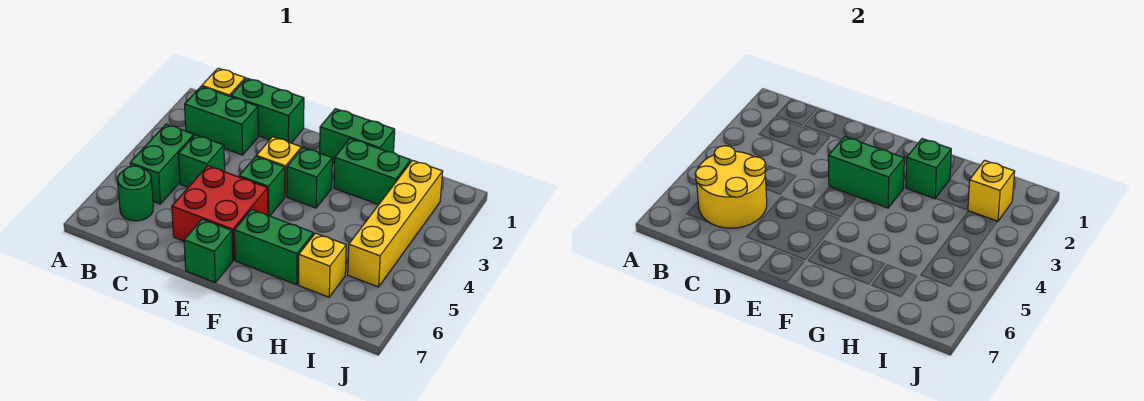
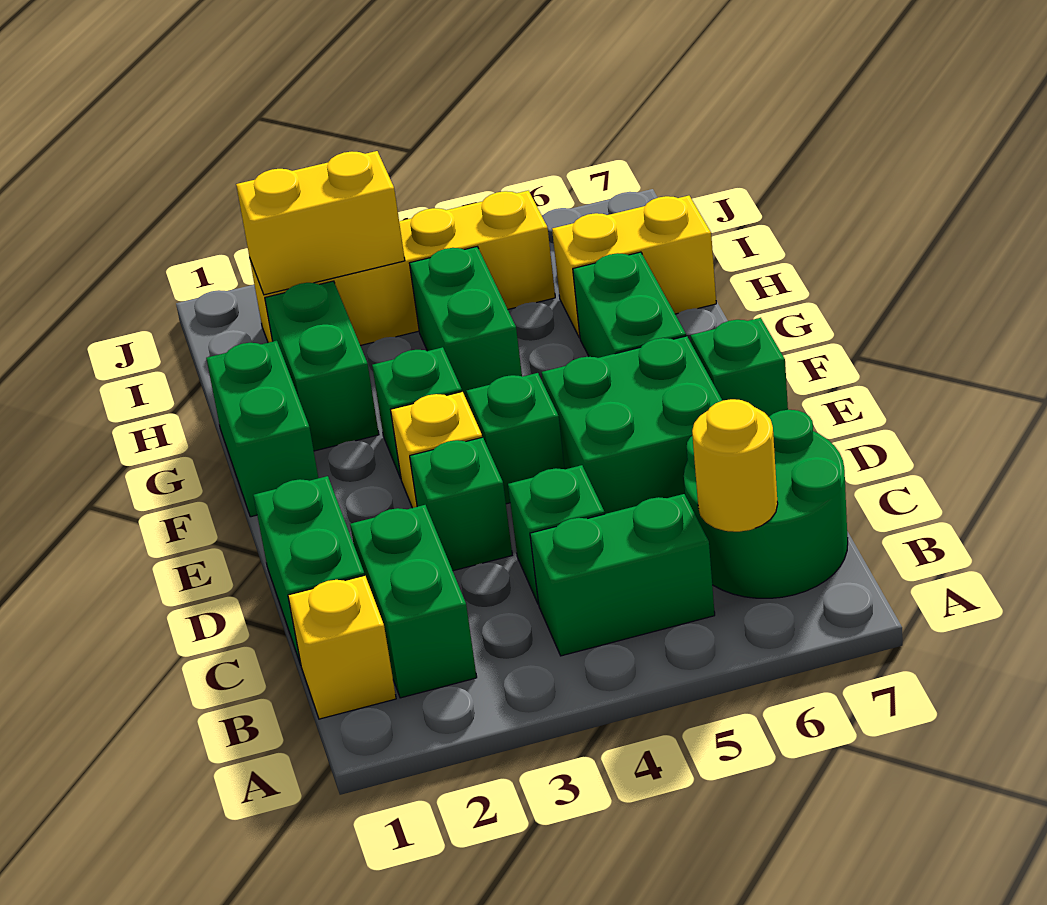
yellow 2x2 round brick [695,146,767,228] -> yellow 1x1 round brick [692,399,778,532]
green 1x1 round brick [118,166,153,221] -> green 2x2 round brick [684,410,848,598]
red 2x2 brick [172,166,268,260] -> green 2x2 brick [542,336,722,514]
green 1x2 brick [828,137,904,208] -> green 1x2 brick moved to [410,247,522,402]
green 1x1 brick [906,139,951,199] -> green 1x1 brick moved to [410,437,512,571]
yellow 1x1 brick [299,233,346,297] -> yellow 1x2 brick [552,196,716,338]
yellow 1x1 brick [968,160,1015,222] -> yellow 1x2 brick [236,151,405,295]

